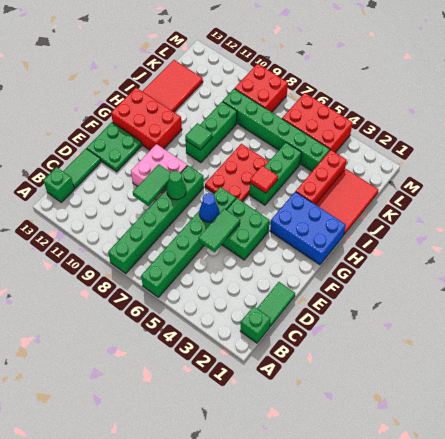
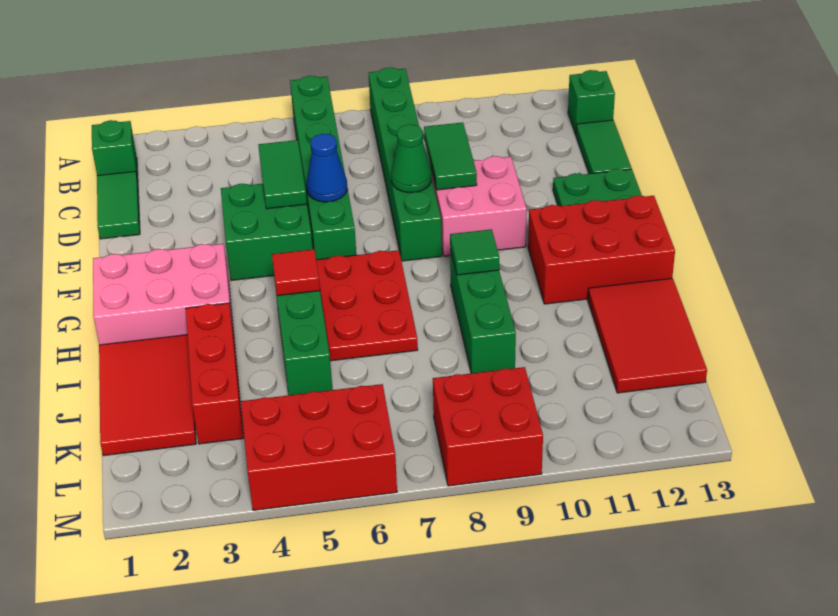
blue 2x3 brick [270,192,346,265] -> pink 2x3 brick [93,244,234,345]
green 1x6 brick [223,89,330,171] -> none

